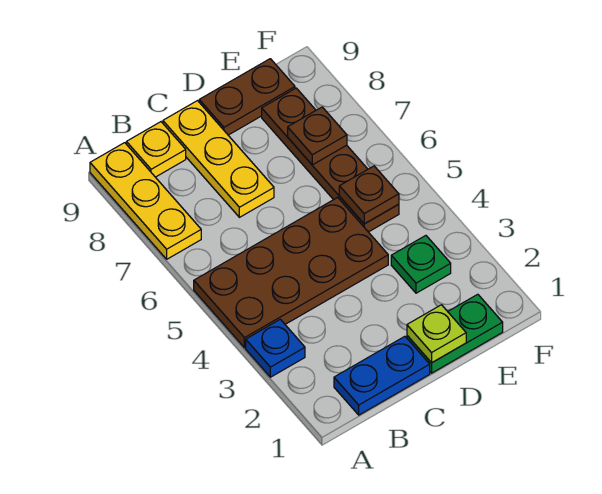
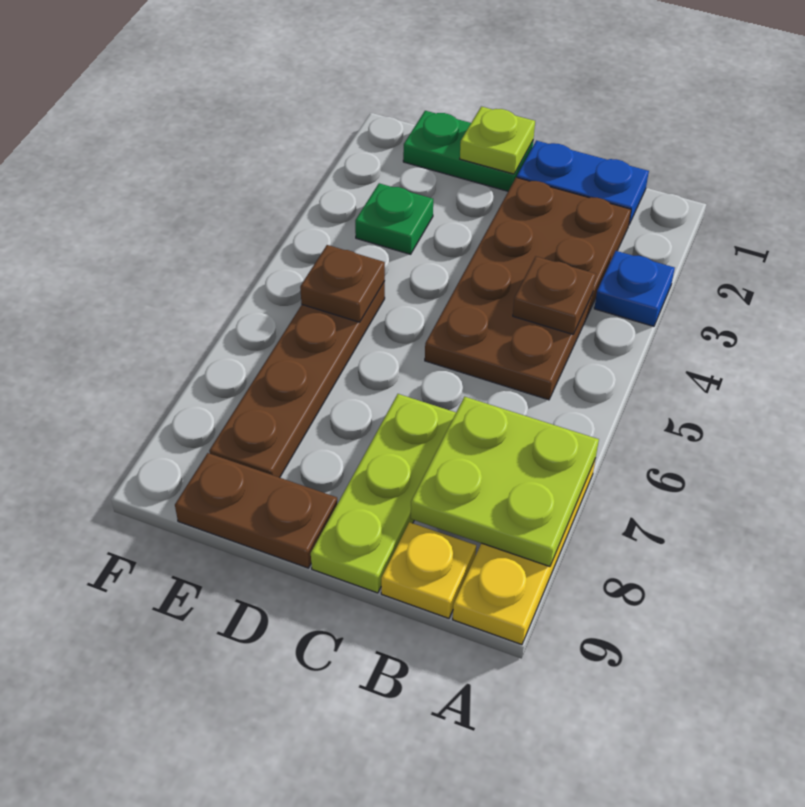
brown 2x4 plate [194,197,388,348] -> brown 2x4 plate turned to [425,178,631,400]
none -> lime 2x2 plate [411,397,599,567]
yellow 1x3 plate [163,101,274,217] -> lime 1x3 plate [311,394,456,593]
brown 1x1 plate [288,107,347,165] -> brown 1x1 plate moved to [513,257,596,334]

